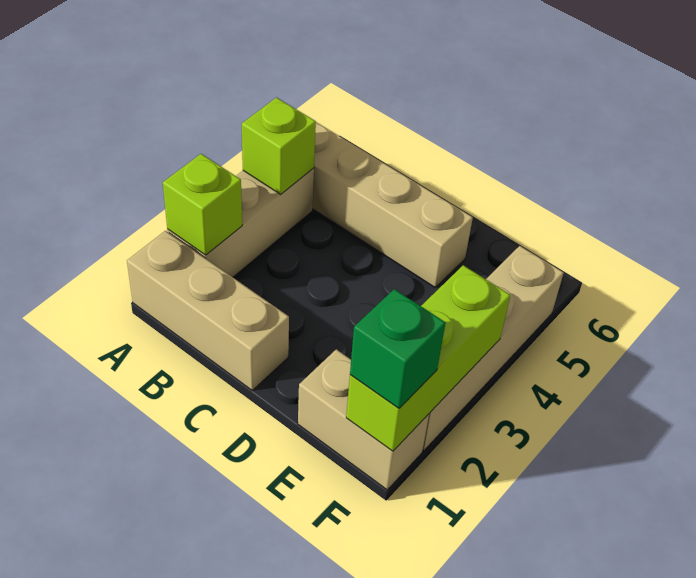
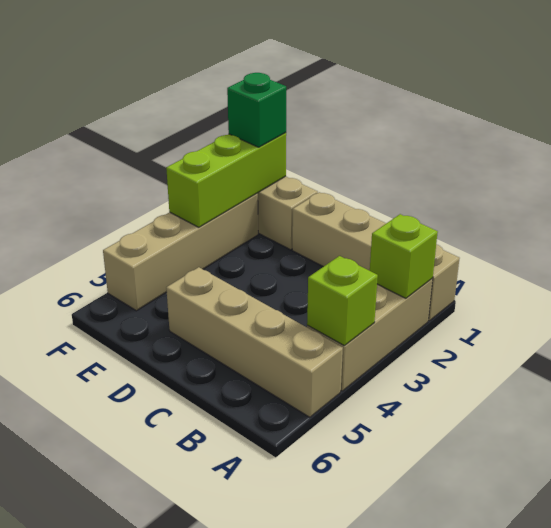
tan 1x3 brick [127,231,289,390] -> tan 1x4 brick [292,192,460,321]

